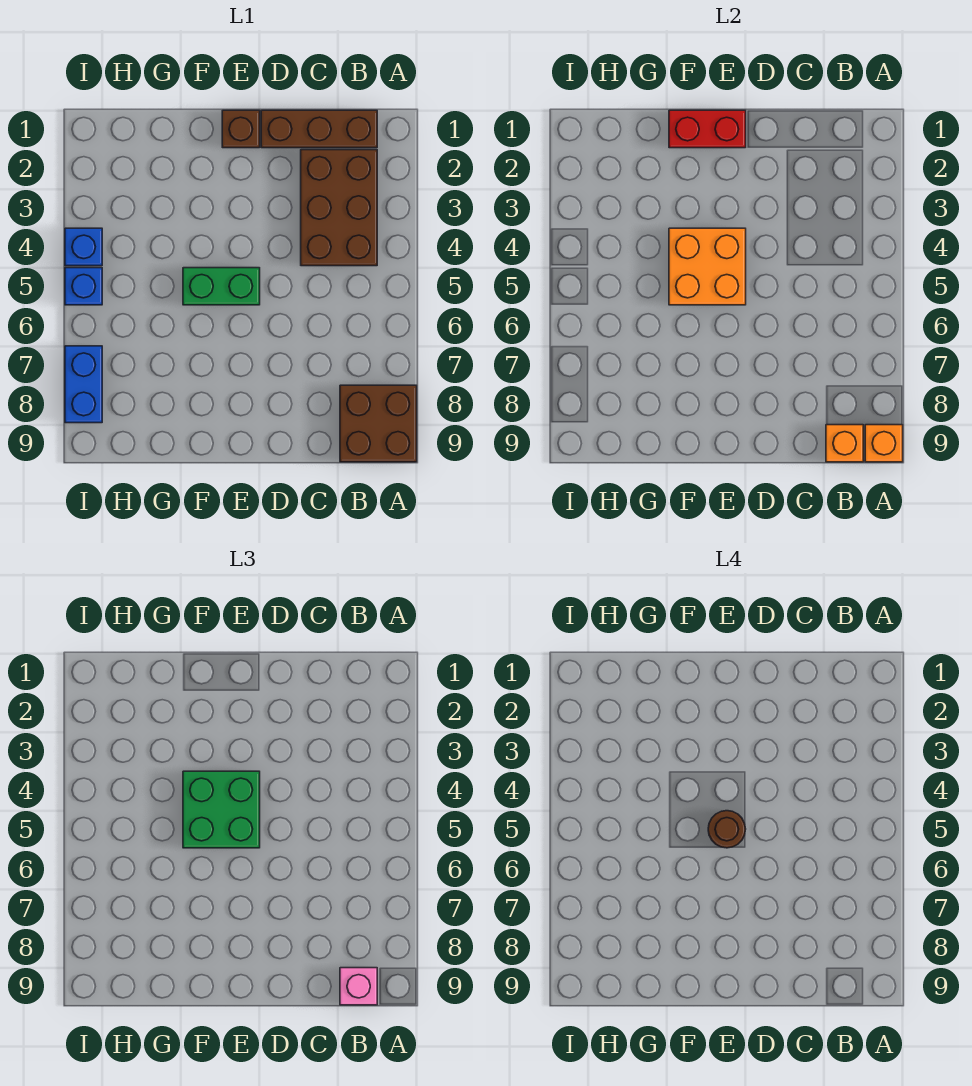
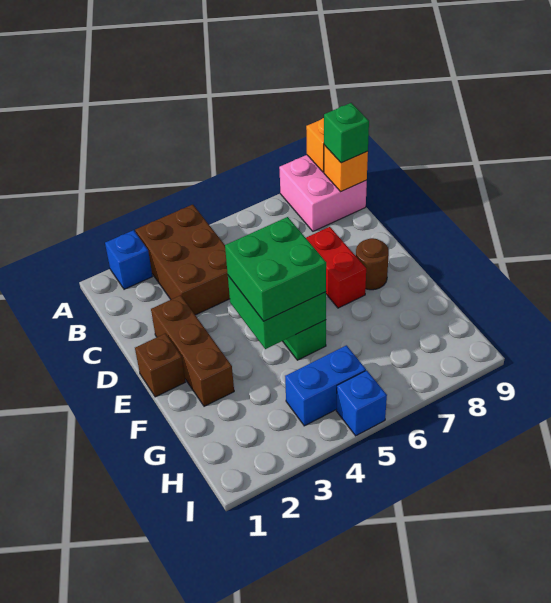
brown 2x2 brick [340,385,417,462] -> pink 2x2 brick [279,155,367,231]
brown 1x3 brick [261,110,377,148] -> brown 1x3 brick moved to [151,295,234,406]
brown 2x3 brick [301,150,377,266] -> brown 2x3 brick turned to [135,205,230,315]
pink 1x1 brick [340,968,377,1005] -> green 1x1 brick [324,103,369,163]
red 1x2 brick [669,110,746,148] -> red 1x2 brick moved to [306,227,366,308]
orange 2x2 brick [669,228,746,305] -> green 2x2 brick [228,276,326,349]
brown 1x1 round brick [708,811,746,848] -> brown 1x1 round brick moved to [356,238,389,290]
blue 1x1 brick [65,228,102,266] -> blue 1x1 brick moved to [105,230,152,289]
blue 1x2 brick [65,346,102,423] -> blue 1x2 brick moved to [285,345,366,426]

